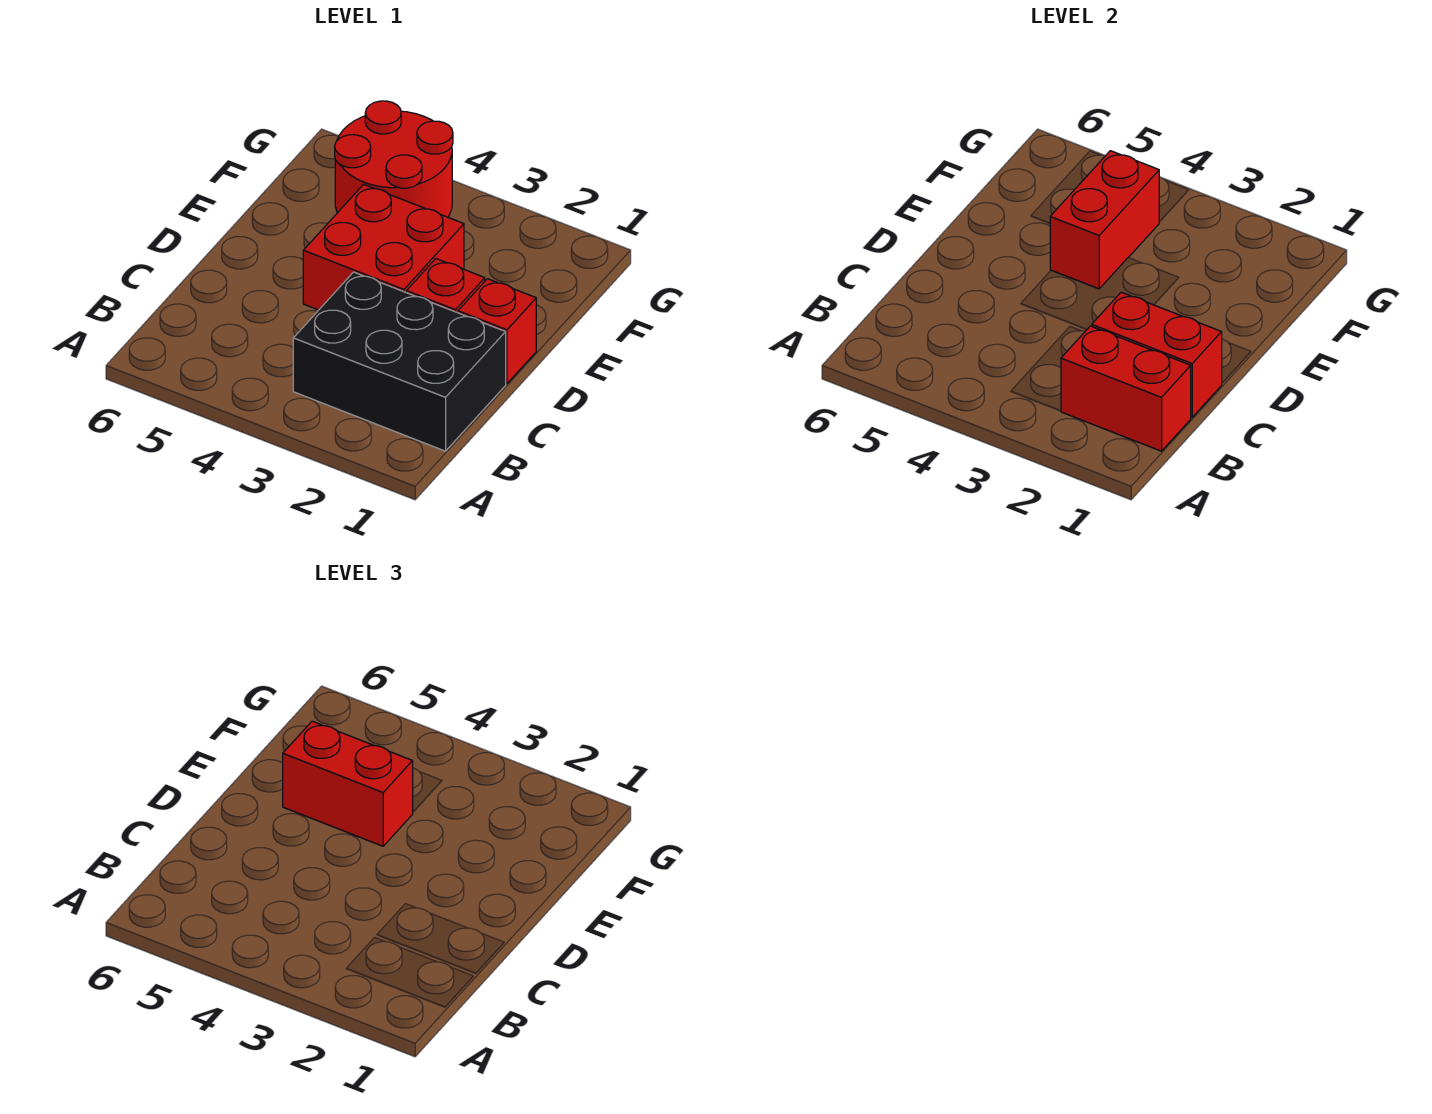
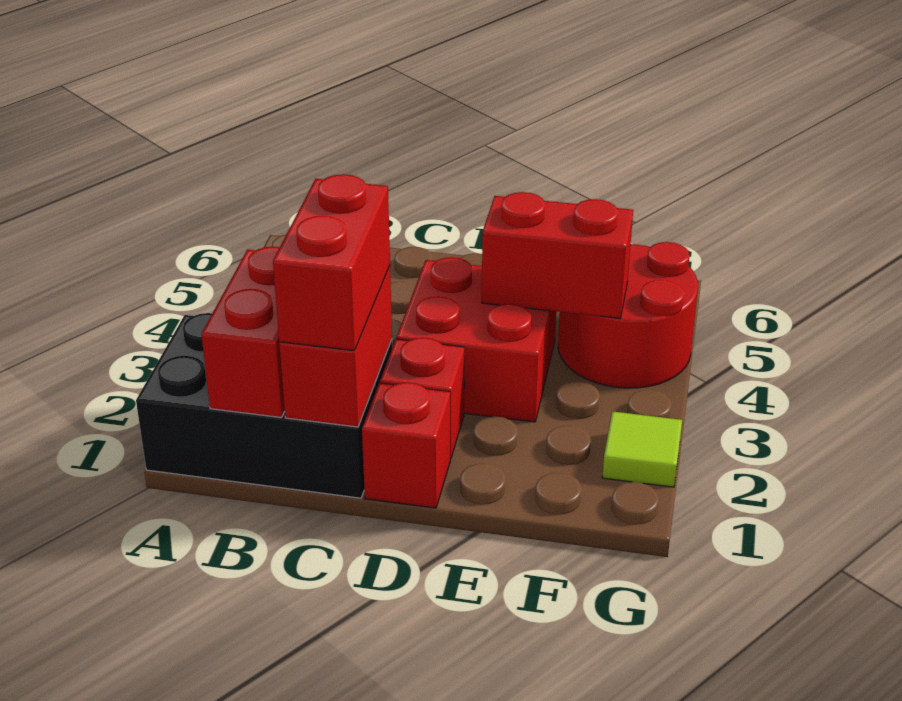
black 2x3 brick [293,272,506,451] -> black 2x3 brick turned to [136,313,392,498]
red 1x2 brick [283,721,413,846] -> red 1x2 brick moved to [273,174,390,351]
none -> lime 1x1 tile [602,411,682,487]

